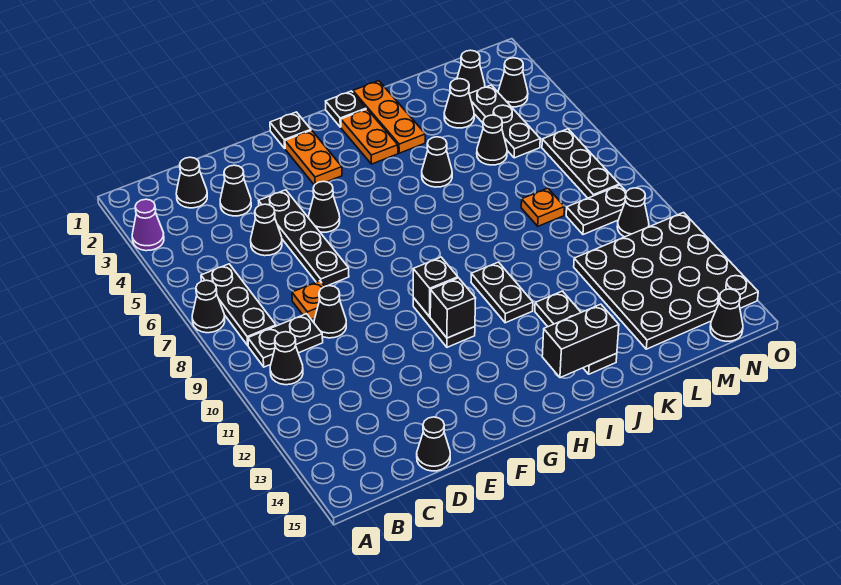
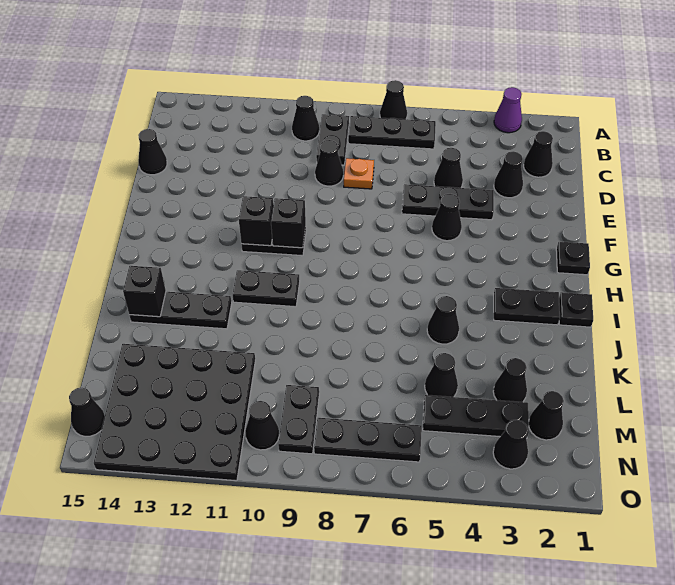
black 1x4 plate [259,190,349,286] -> black 1x3 plate [402,184,494,220]
orange 1x2 plate [285,130,342,185] -> none
orange 1x2 plate [341,109,398,164] -> black 1x2 plate [494,288,560,325]
black 1x2 brick [542,304,619,378] -> black 1x1 brick [123,266,166,317]
orange 1x3 plate [353,81,425,153] -> none
orange 1x1 plate [521,188,564,226] -> none

